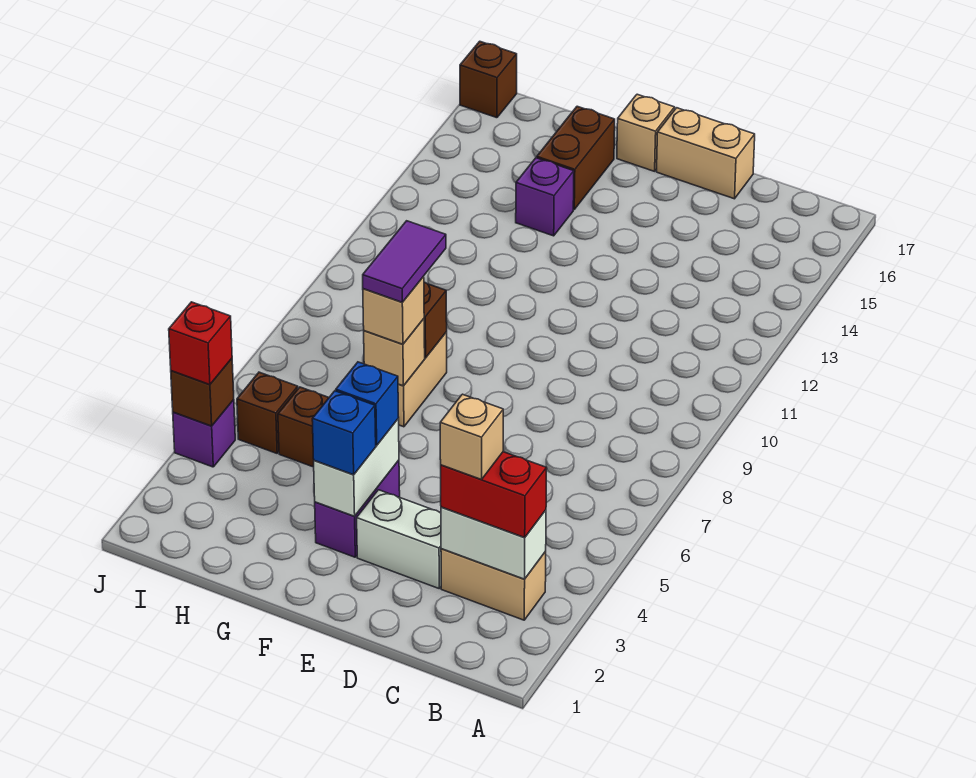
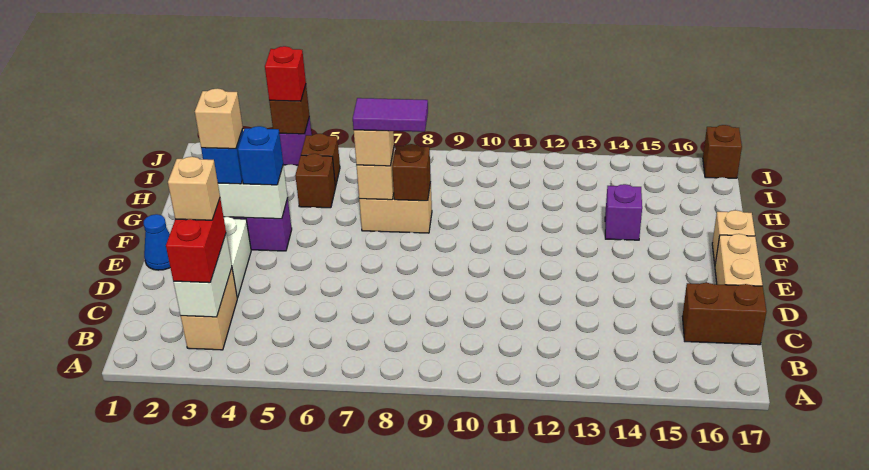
none -> blue 1x1 cone [144,214,170,270]
none -> tan 1x1 brick [195,88,243,149]
brown 1x2 brick [537,106,615,209] -> brown 1x2 brick moved to [682,283,767,345]

